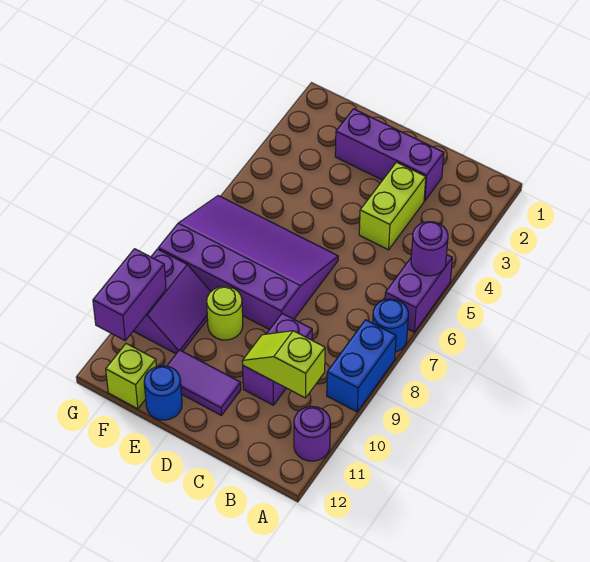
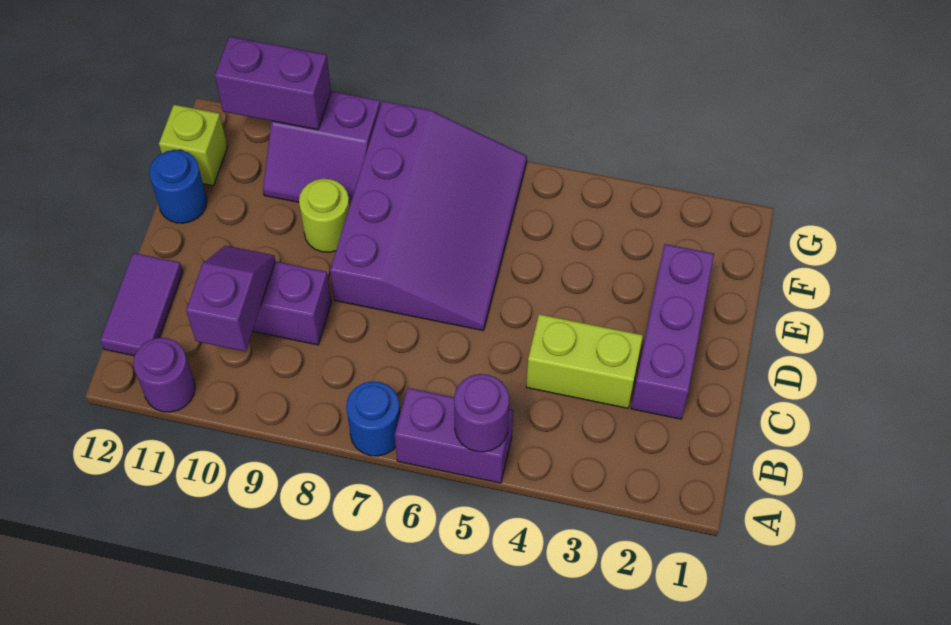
blue 1x2 brick [327,320,396,412] -> none
lime 1x2 slope [242,331,325,398] -> purple 1x2 slope [186,246,275,351]
purple 1x2 tile [167,350,241,416] -> purple 1x2 tile moved to [100,253,183,356]

